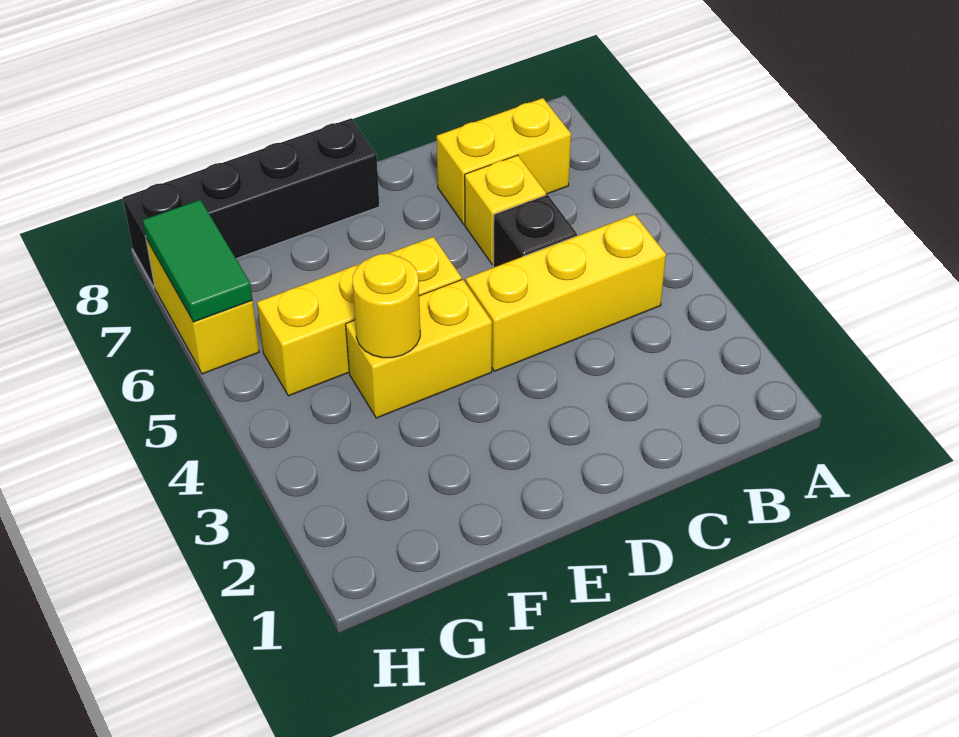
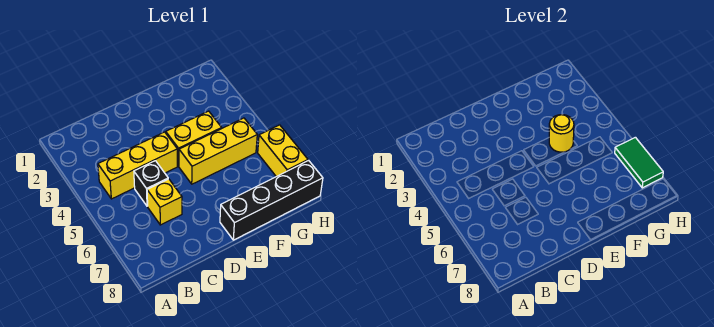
yellow 1x2 brick [437,98,571,224] -> none

